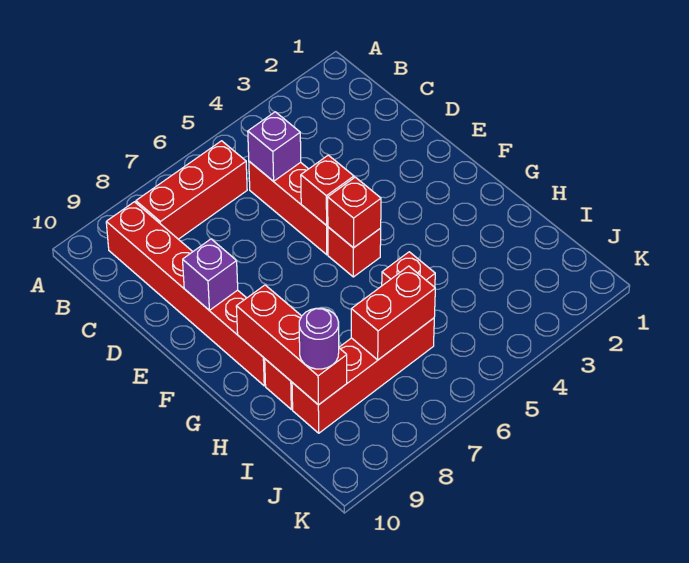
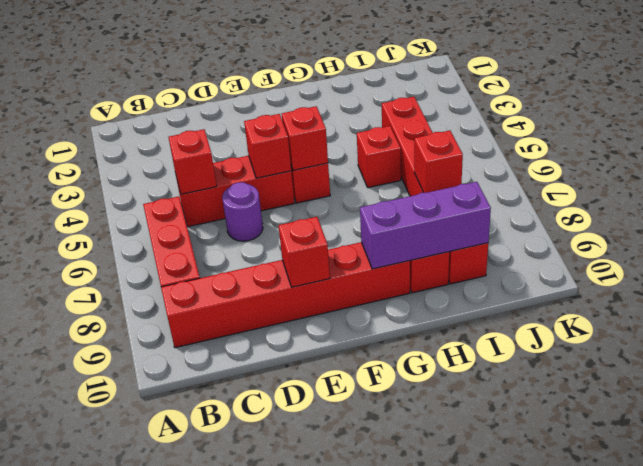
purple 1x1 brick [248,112,301,181] -> red 1x1 brick [168,129,217,194]
purple 1x1 brick [183,239,238,311] -> red 1x1 brick [278,217,330,287]
red 1x3 brick [236,285,347,405] -> purple 1x3 brick [360,182,491,269]
red 1x4 brick [292,318,434,433] -> red 1x6 brick [382,97,488,284]
red 1x2 brick [351,266,435,360] -> red 1x1 brick [414,131,463,193]
purple 1x1 round brick [299,308,339,369] -> purple 1x1 round brick moved to [222,182,263,241]

